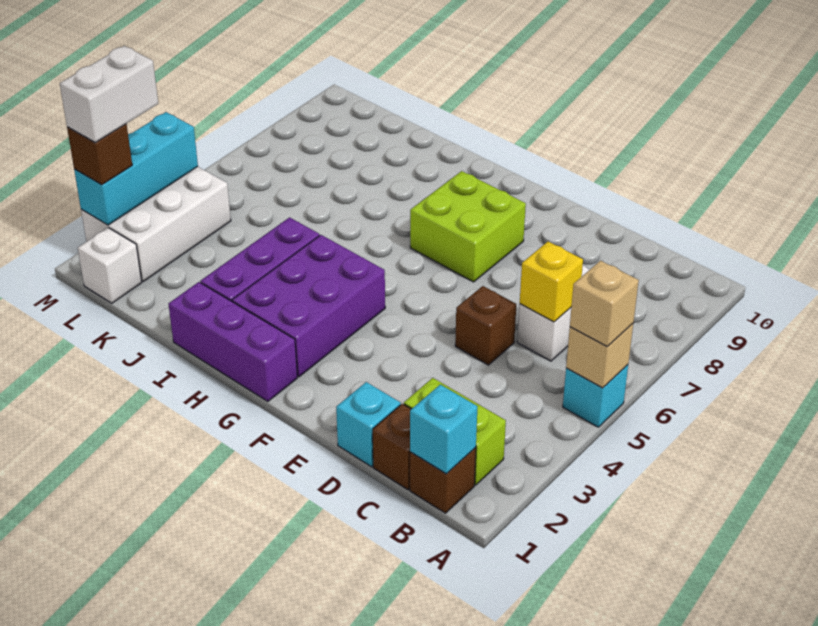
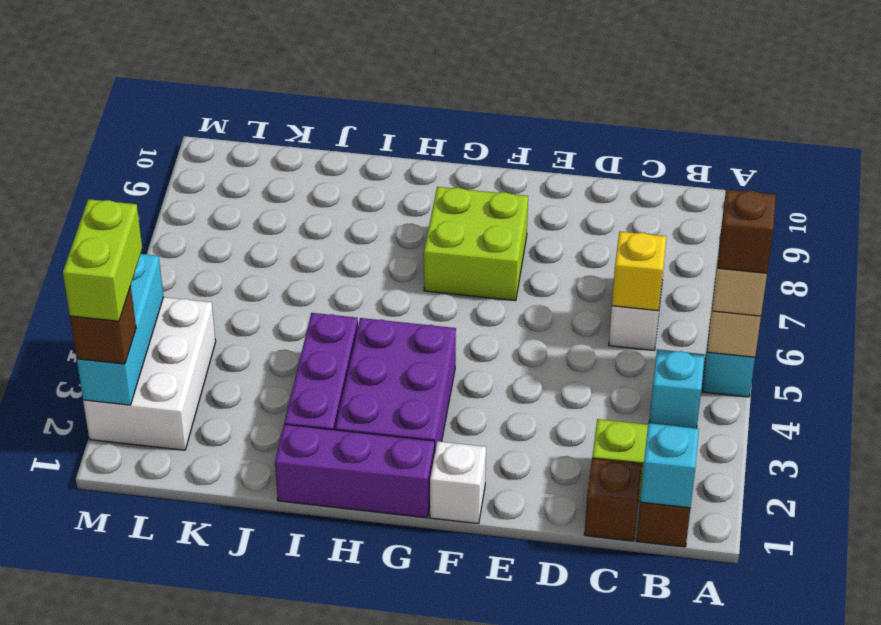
cyan 1x1 brick [336,382,401,467] -> cyan 1x1 brick moved to [649,349,704,428]
brown 1x1 brick [455,286,516,365] -> brown 1x1 brick moved to [718,190,776,273]
white 1x1 brick [78,228,142,303] -> white 1x1 brick moved to [430,441,486,524]
white 1x2 brick [60,46,158,143] -> lime 1x2 brick [63,199,142,321]

